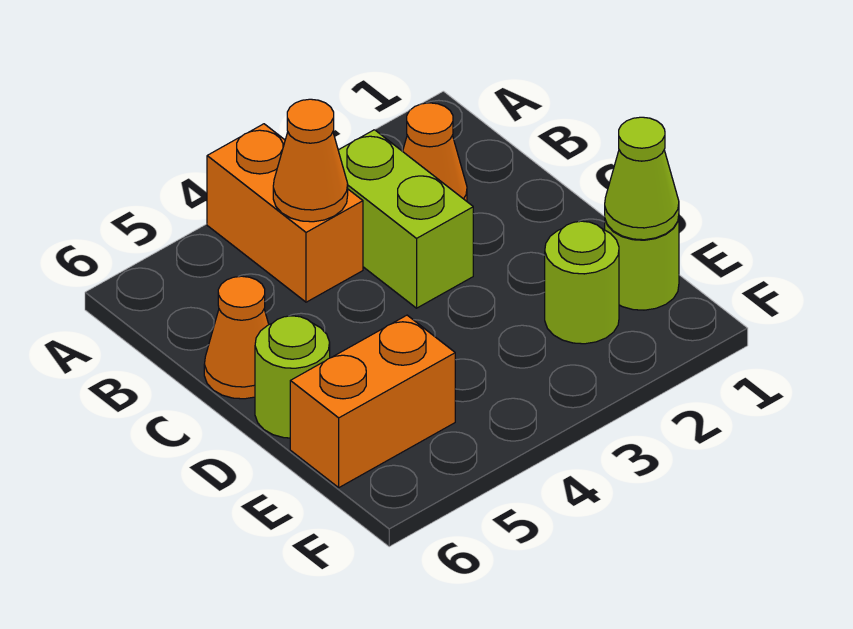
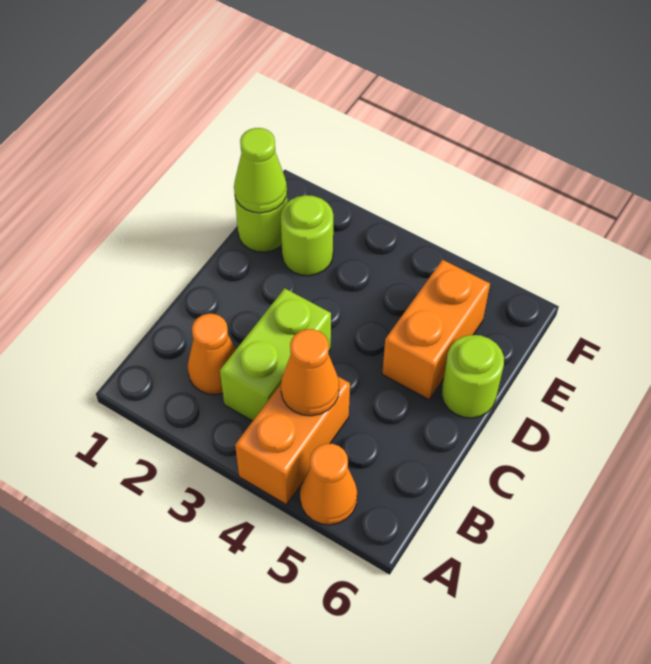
orange 1x1 cone [204,276,269,399] -> orange 1x1 cone moved to [300,444,357,525]
orange 1x2 brick [290,315,455,487] -> orange 1x2 brick turned to [382,260,490,400]

